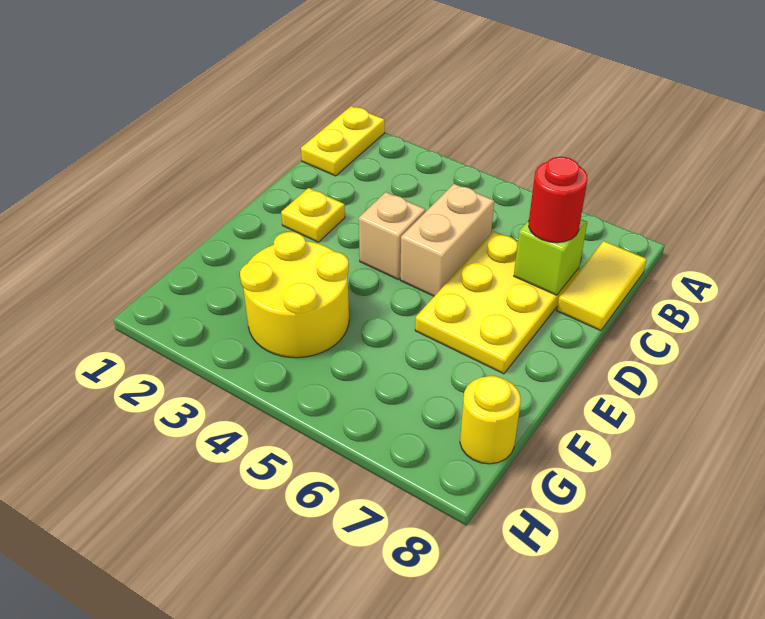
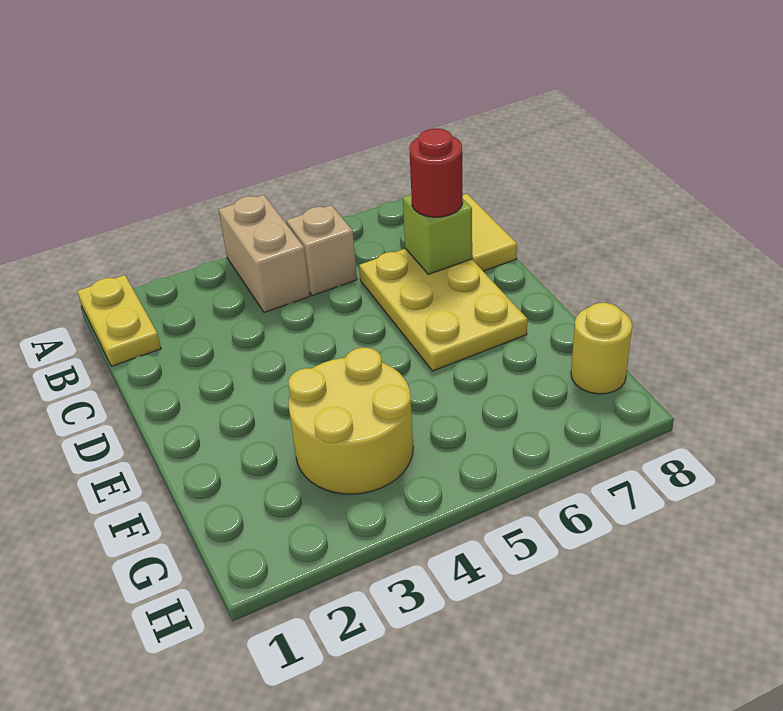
tan 1x2 brick [400,184,494,296] -> tan 1x2 brick moved to [219,195,310,313]
yellow 1x1 plate [281,188,345,242] -> none
tan 1x1 brick [359,192,425,279] -> tan 1x1 brick moved to [286,205,357,295]

